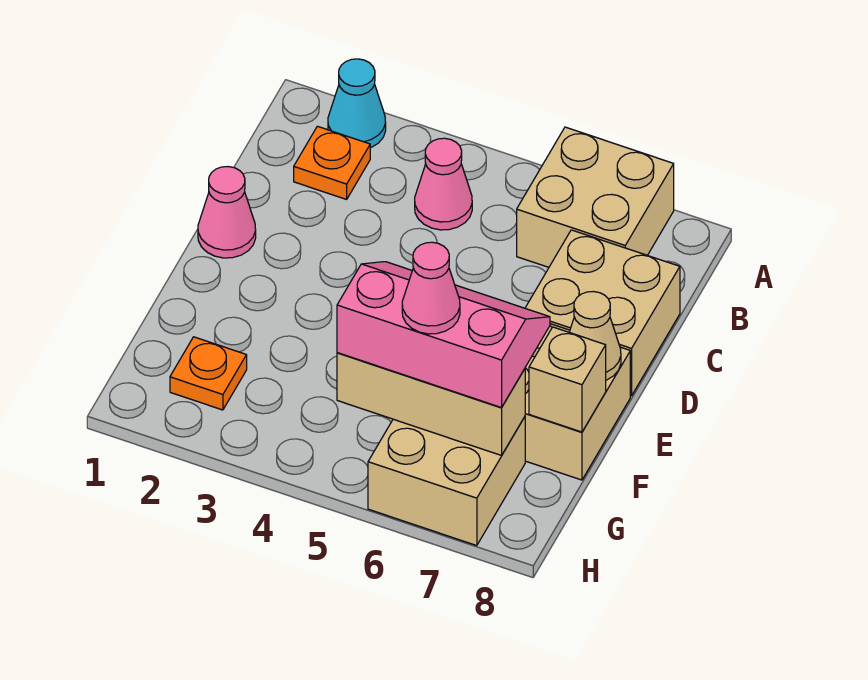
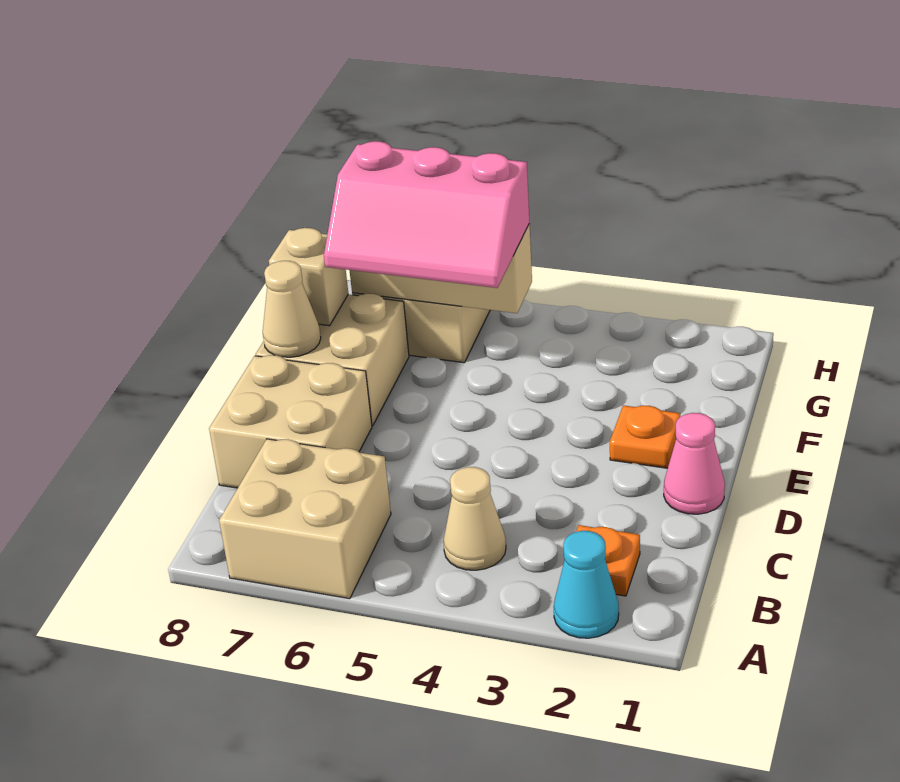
pink 1x1 cone [415,138,472,230] -> tan 1x1 cone [443,467,506,570]
orange 1x1 plate [170,337,247,410] -> orange 1x1 plate moved to [610,405,680,468]
pink 1x1 cone [402,242,460,334] -> none

